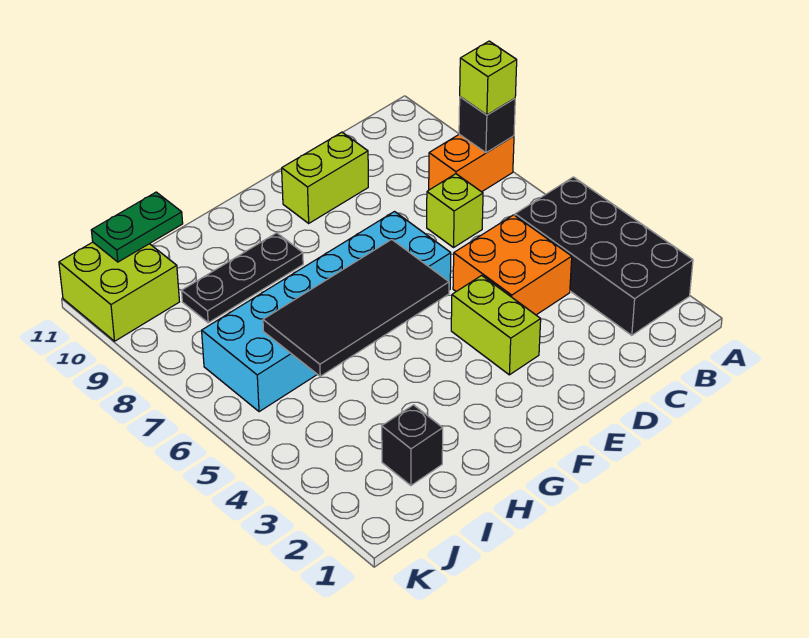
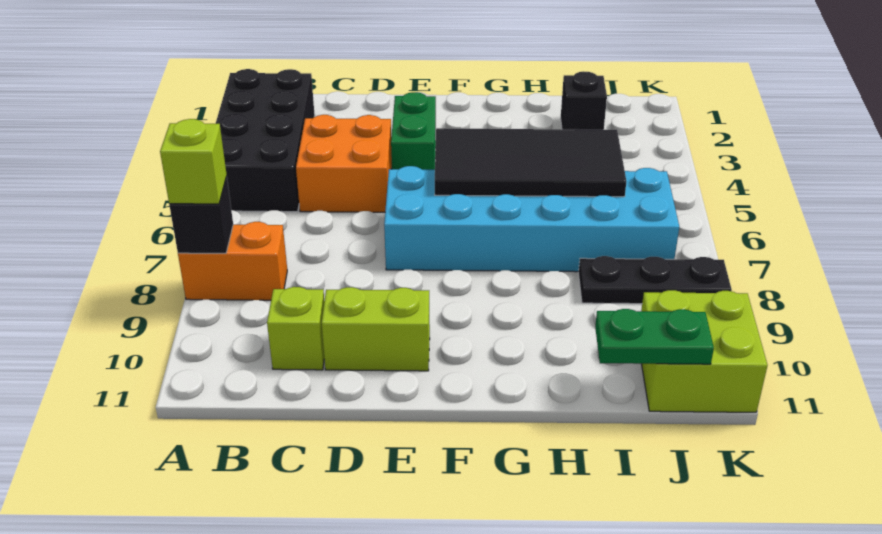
lime 1x1 brick [427,174,483,247] -> lime 1x1 brick moved to [267,287,324,370]
lime 1x2 brick [451,275,541,375] -> green 1x2 brick [391,92,436,170]
black 1x3 plate [182,233,303,323] -> black 1x3 plate moved to [579,256,732,304]

